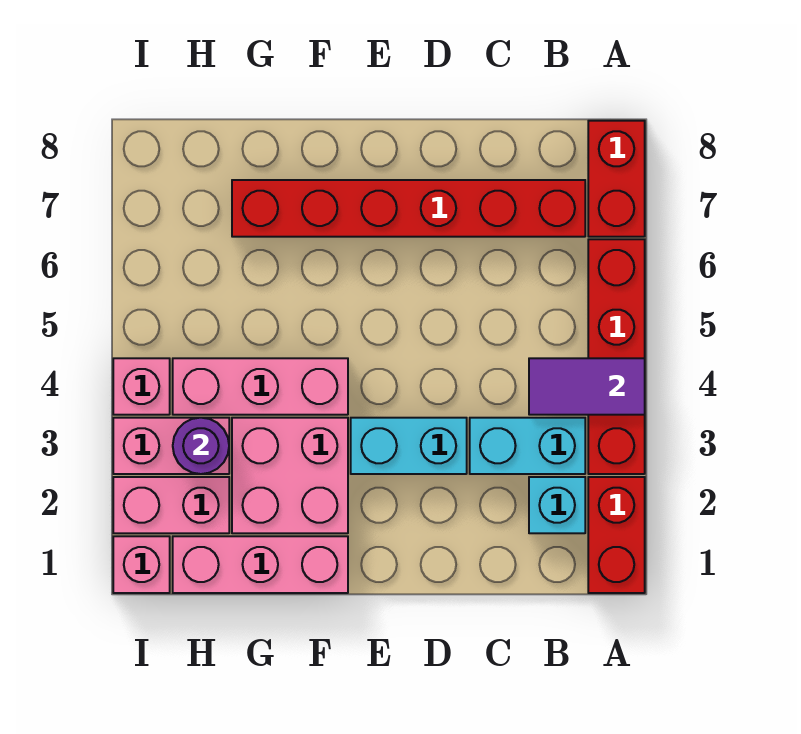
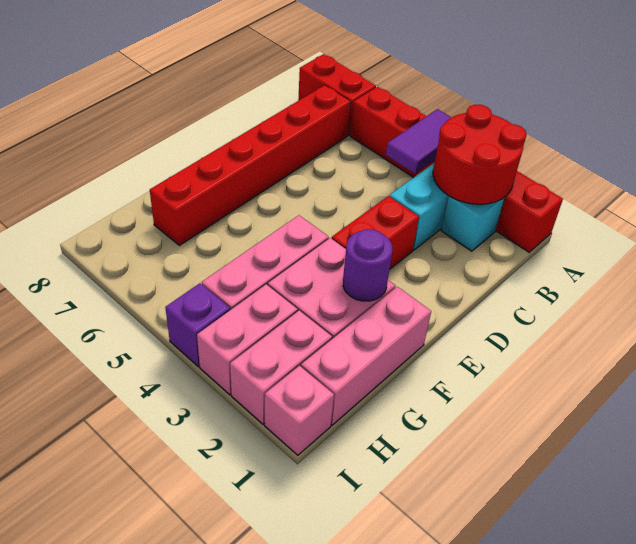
none -> red 2x2 round brick [433,105,527,204]
cyan 1x2 brick [351,418,467,474] -> red 1x2 brick [332,196,419,269]
purple 1x1 round brick [173,418,229,474] -> purple 1x1 round brick moved to [343,229,393,301]
pink 1x1 brick [113,358,170,415] -> purple 1x1 brick [165,283,230,367]

